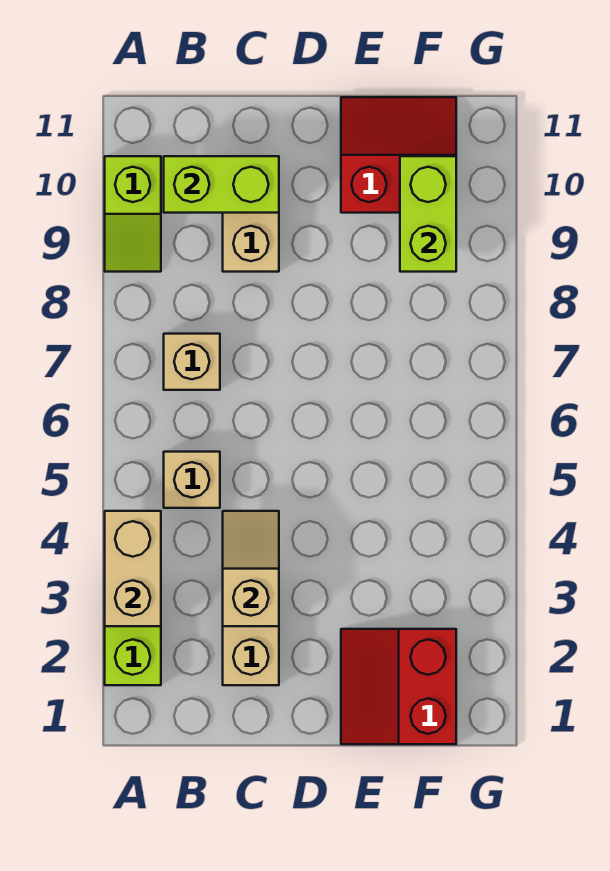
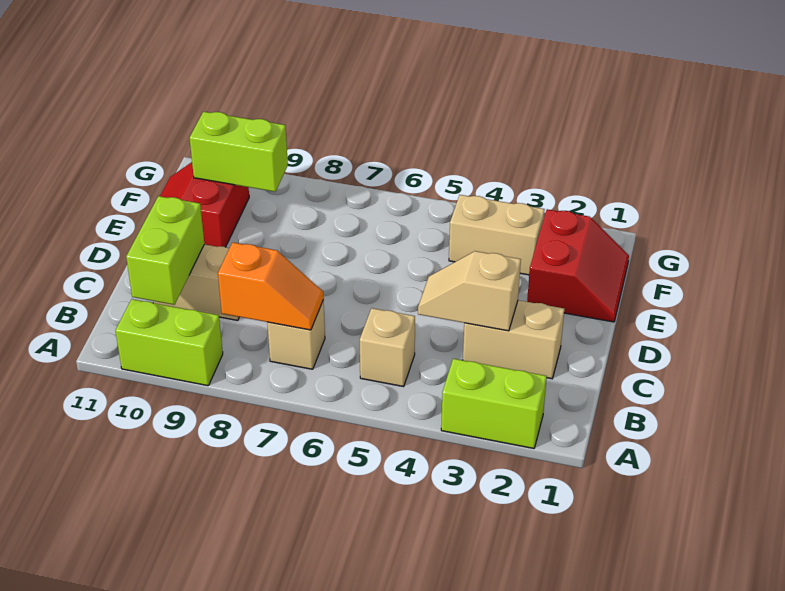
tan 1x2 brick [105,511,161,626] -> tan 1x2 brick moved to [449,195,545,275]
lime 1x2 slope [105,156,161,272] -> lime 1x2 brick [115,299,223,386]
none -> orange 1x2 slope [218,242,324,330]
red 2x2 slope [341,629,456,744] -> red 2x2 slope turned to [527,209,629,322]

